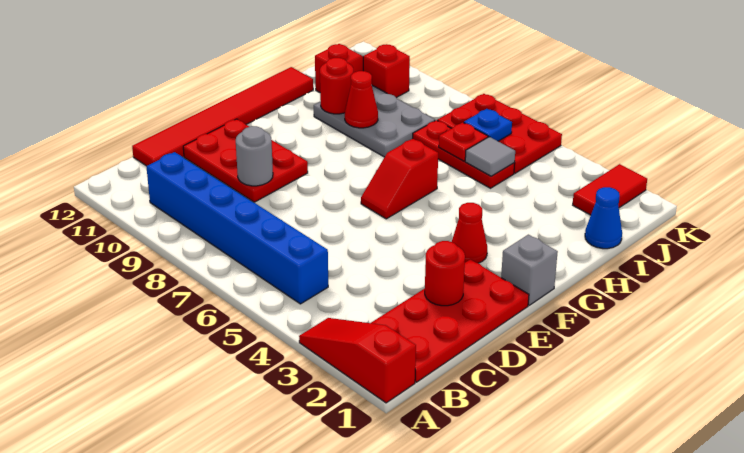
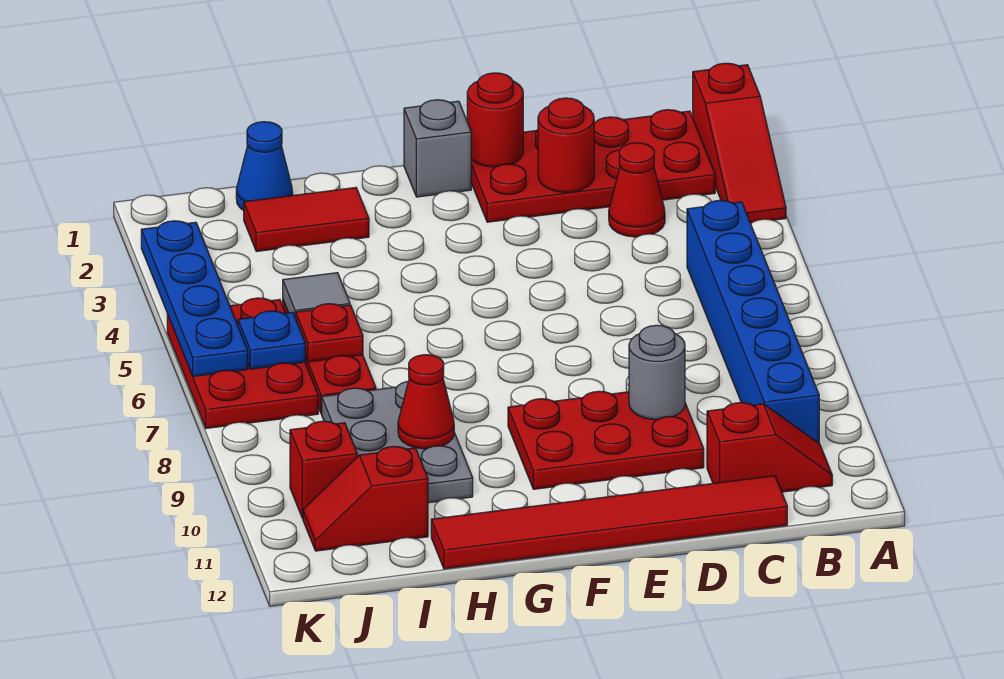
red 2x3 plate [183,119,308,202] -> red 2x3 plate turned to [508,391,704,489]
red 1x1 cone [452,203,487,263] -> red 1x1 cone moved to [609,143,665,237]
red 1x2 slope [361,139,438,219] -> red 1x2 slope moved to [707,403,832,492]
red 1x1 round brick [320,58,353,114] -> red 1x1 round brick moved to [467,73,523,167]
red 1x2 tile [573,164,647,215] -> red 1x2 tile moved to [244,188,369,252]
none -> blue 1x4 plate [141,221,248,376]

